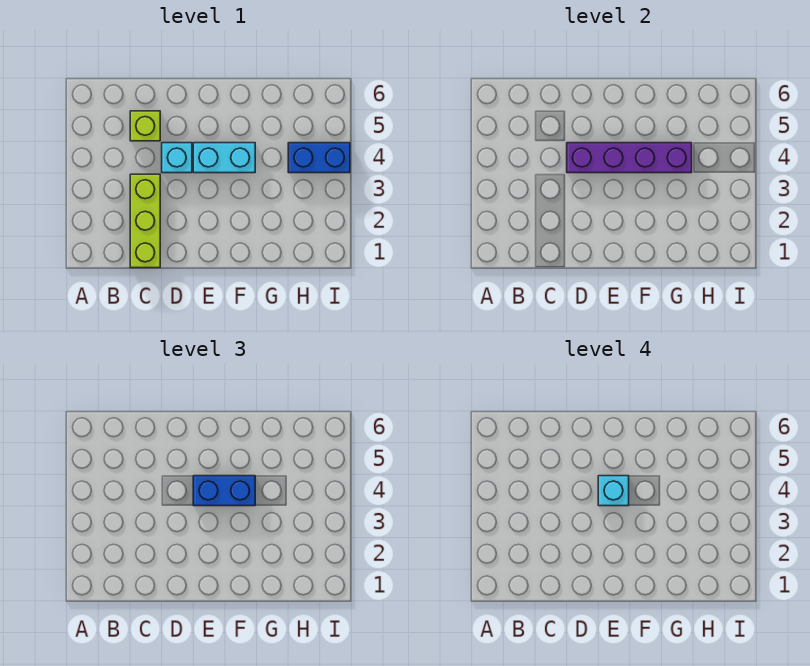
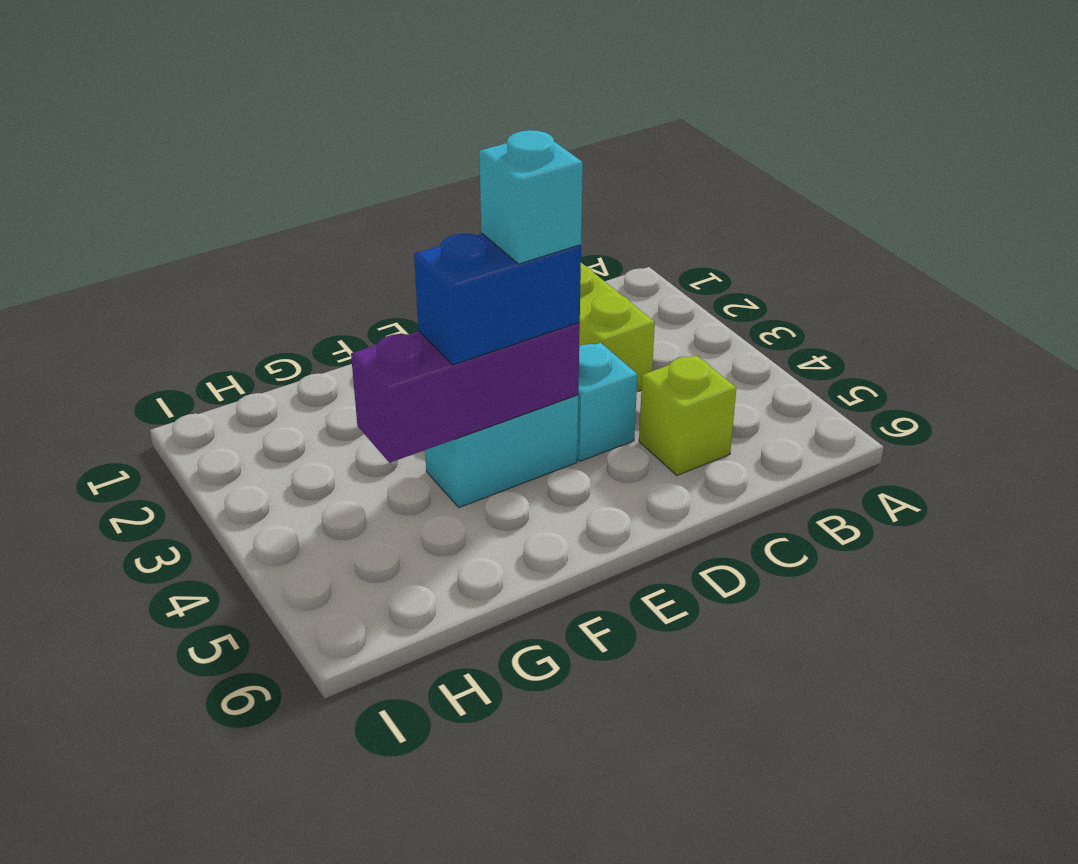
purple 1x4 brick [567,143,692,173] -> purple 1x3 brick [351,323,580,463]
blue 1x2 brick [288,143,350,173] -> none

